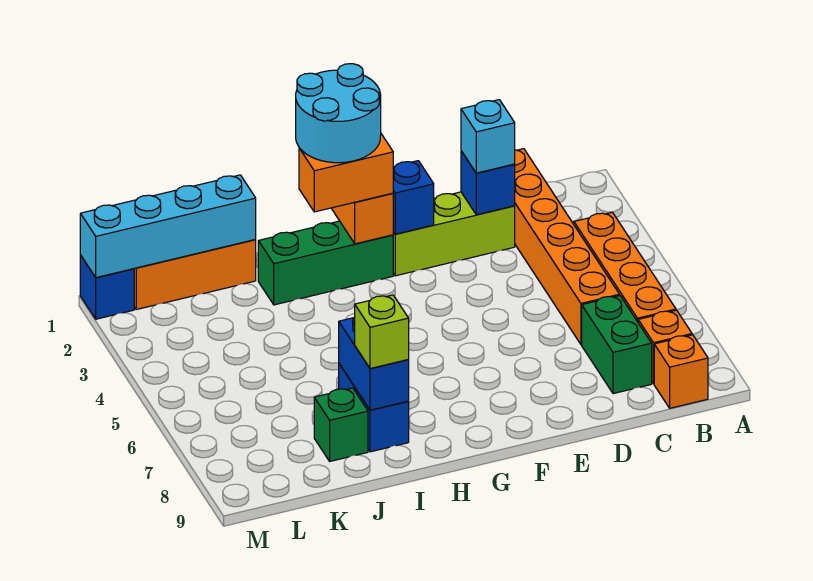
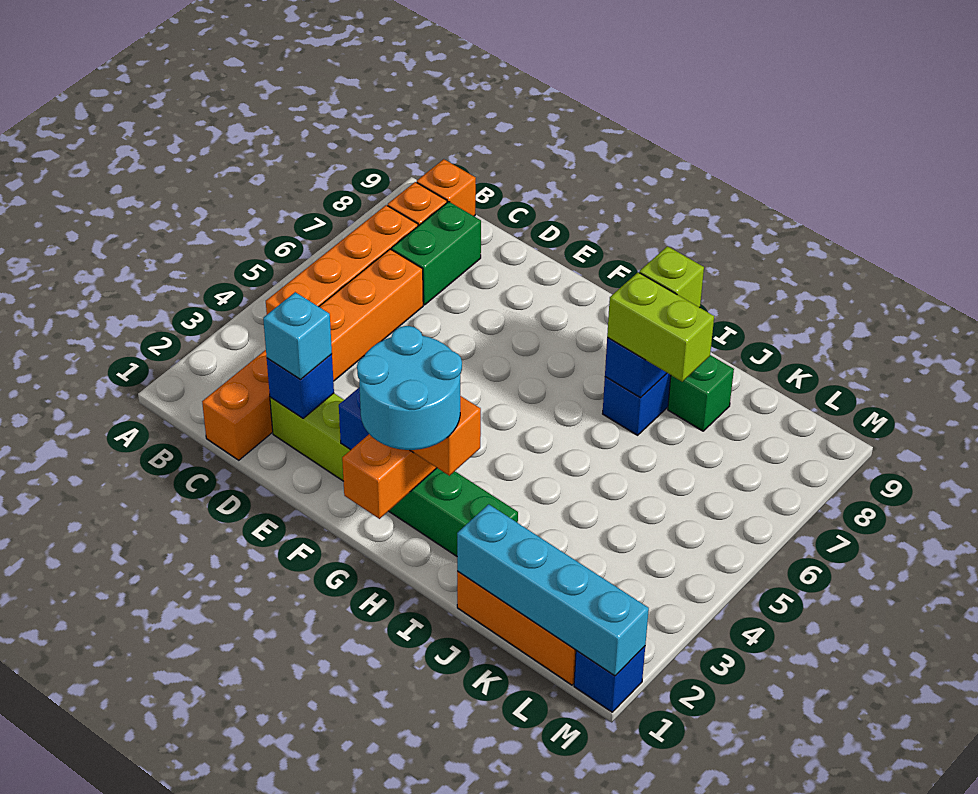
none -> lime 1x2 brick [607,272,714,382]

